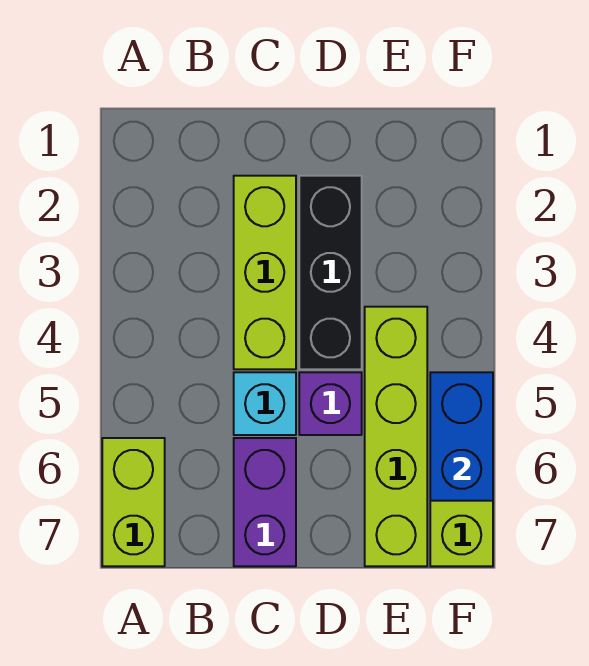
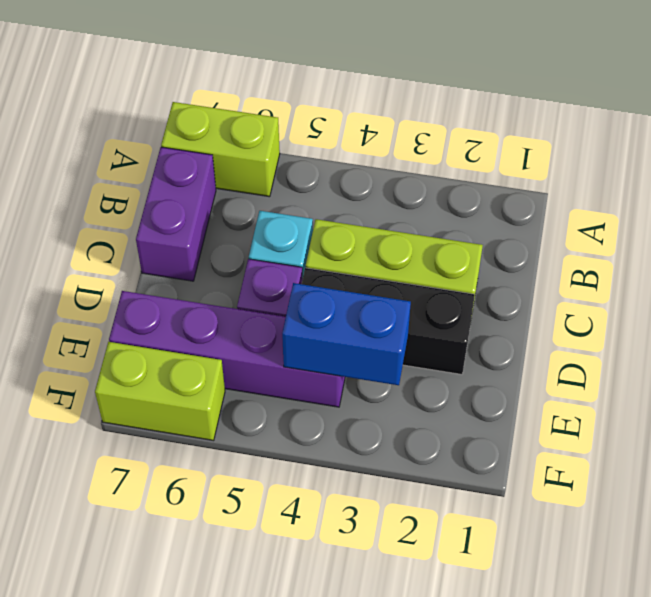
purple 1x2 brick [234,438,296,566] -> purple 1x2 brick turned to [136,147,216,281]
lime 1x4 brick [365,307,427,566] -> purple 1x4 brick [109,291,345,407]
blue 1x2 brick [430,372,493,501] -> blue 1x2 brick moved to [282,283,411,385]

